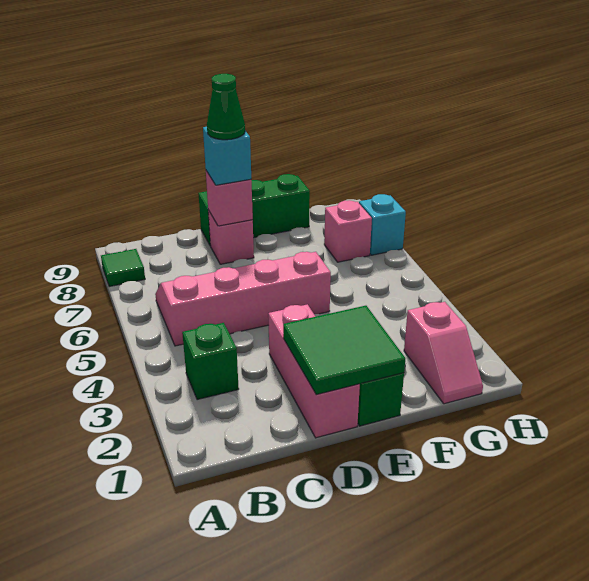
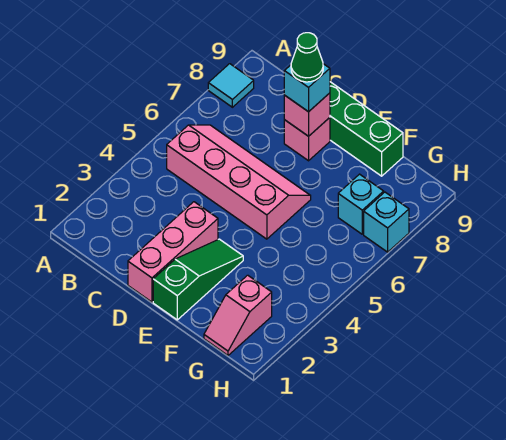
green 1x1 tile [101,249,145,287] -> cyan 1x1 tile [208,64,254,107]
green 1x1 brick [182,323,239,400] -> none
green 2x2 tile [283,306,405,395] -> none
pink 1x1 brick [324,200,372,262] -> cyan 1x1 brick [338,174,384,234]

